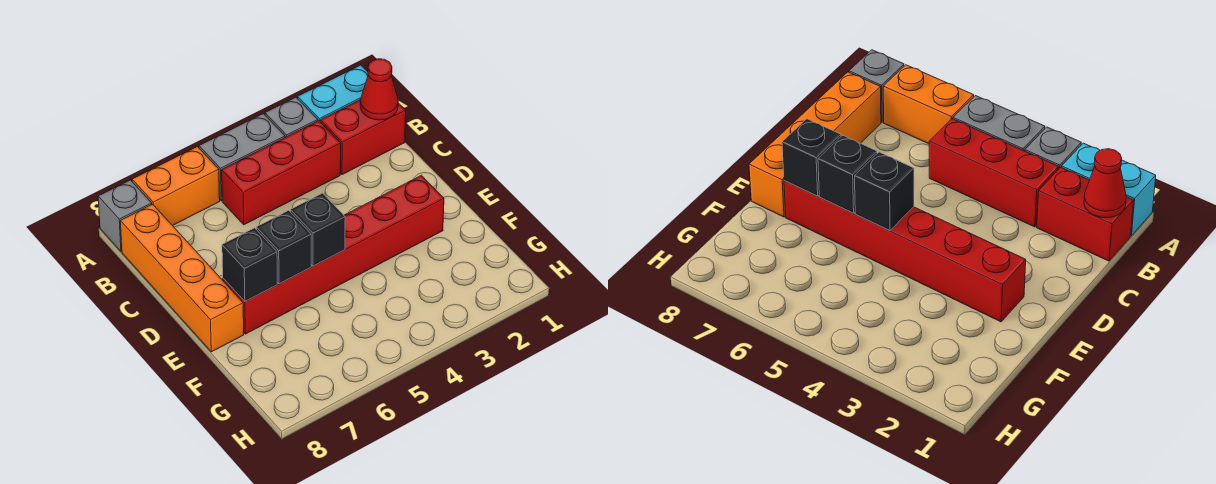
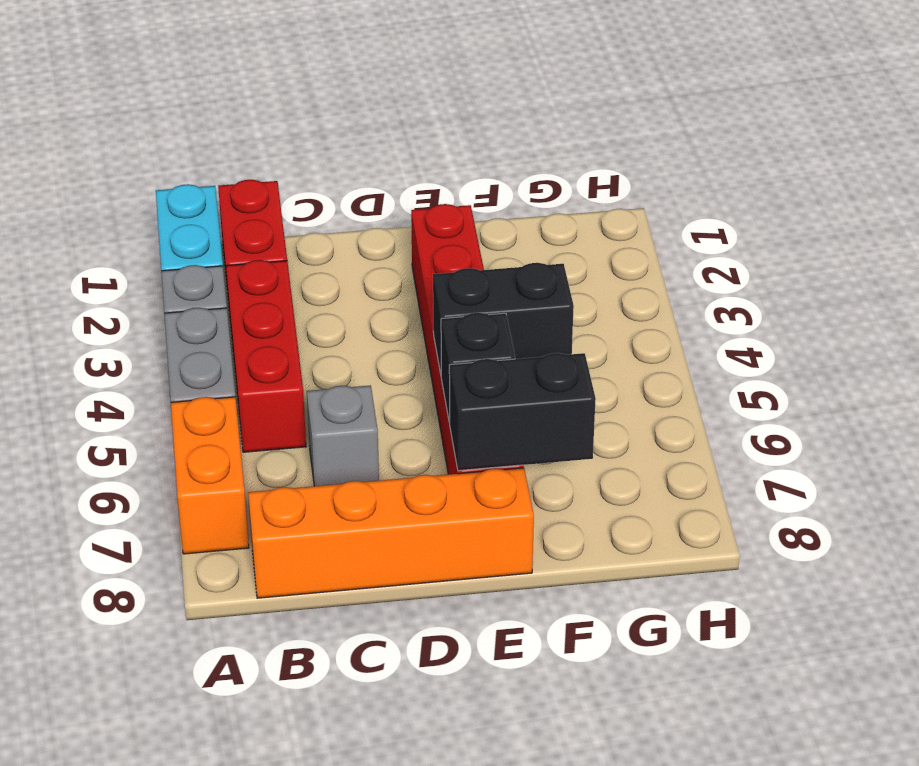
grey 1x1 brick [98,180,152,251] -> grey 1x1 brick moved to [307,385,379,486]
red 1x1 cone [360,59,398,120] -> none
black 1x1 brick [290,193,345,266] -> black 1x2 brick [433,263,574,374]
black 1x1 brick [222,228,277,301] -> black 1x2 brick [449,353,596,471]

